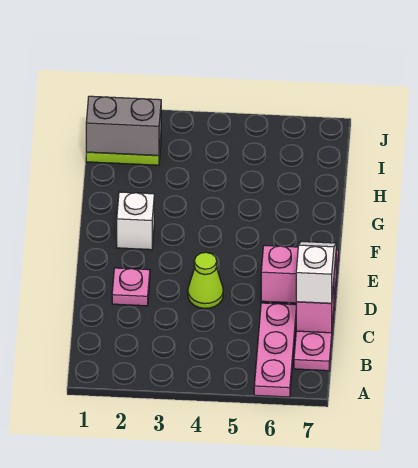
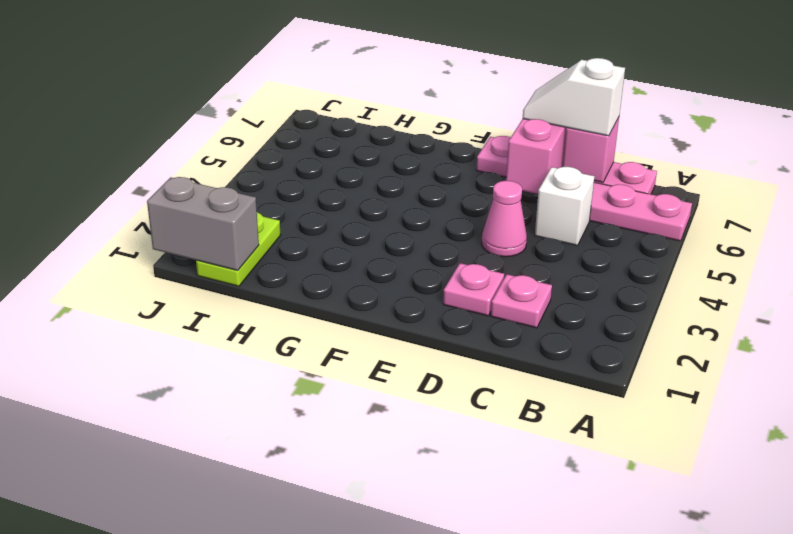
none -> pink 1x1 plate [491,274,552,328]
lime 1x1 cone [188,252,223,308] -> pink 1x1 cone [482,181,527,257]
white 1x1 brick [117,192,154,250] -> white 1x1 brick moved to [535,167,594,246]
grey 1x2 brick [86,96,161,156] -> grey 1x2 brick turned to [147,177,259,271]

